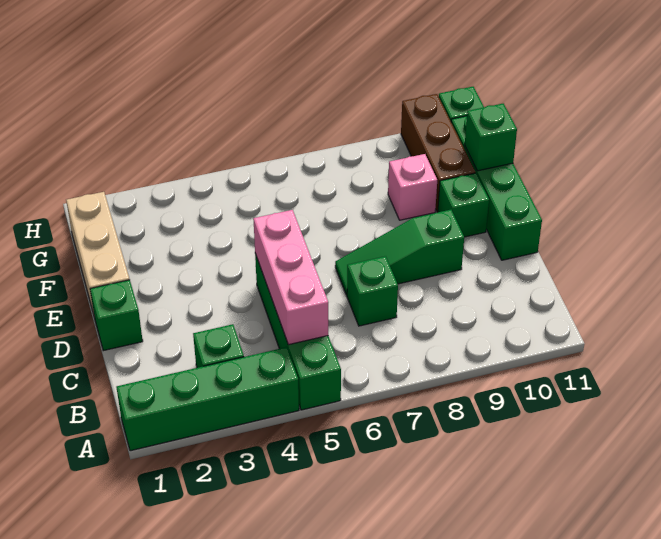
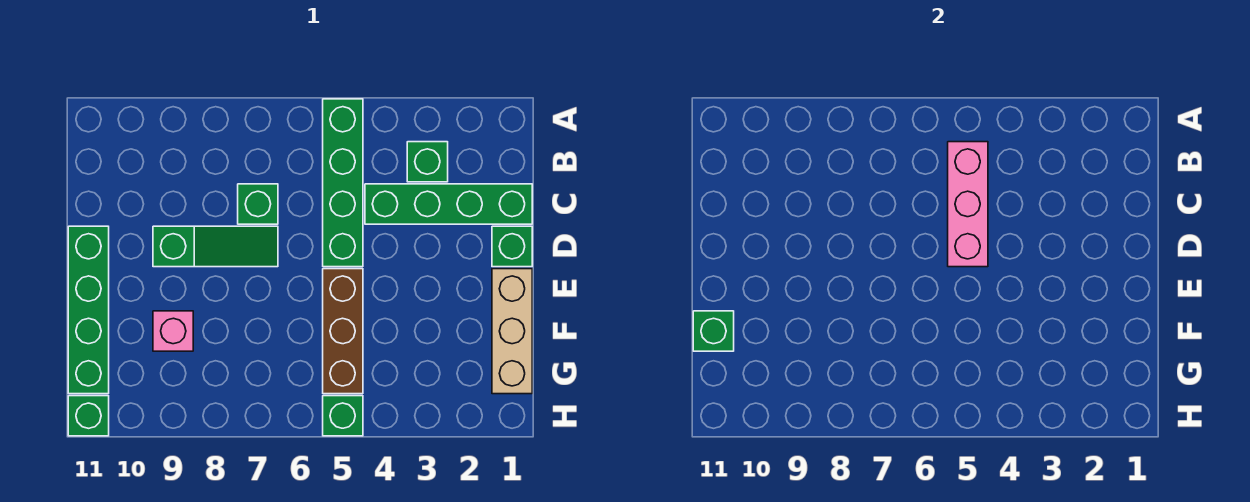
green 1x4 brick [116,347,299,451] -> green 1x4 brick moved to [365,184,532,224]
green 1x1 brick [438,173,489,237] -> green 1x1 brick moved to [323,396,363,436]
brown 1x3 brick [401,94,475,212] -> brown 1x3 brick moved to [323,269,363,394]

